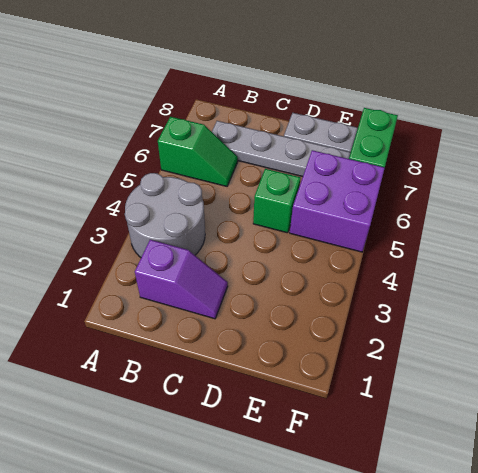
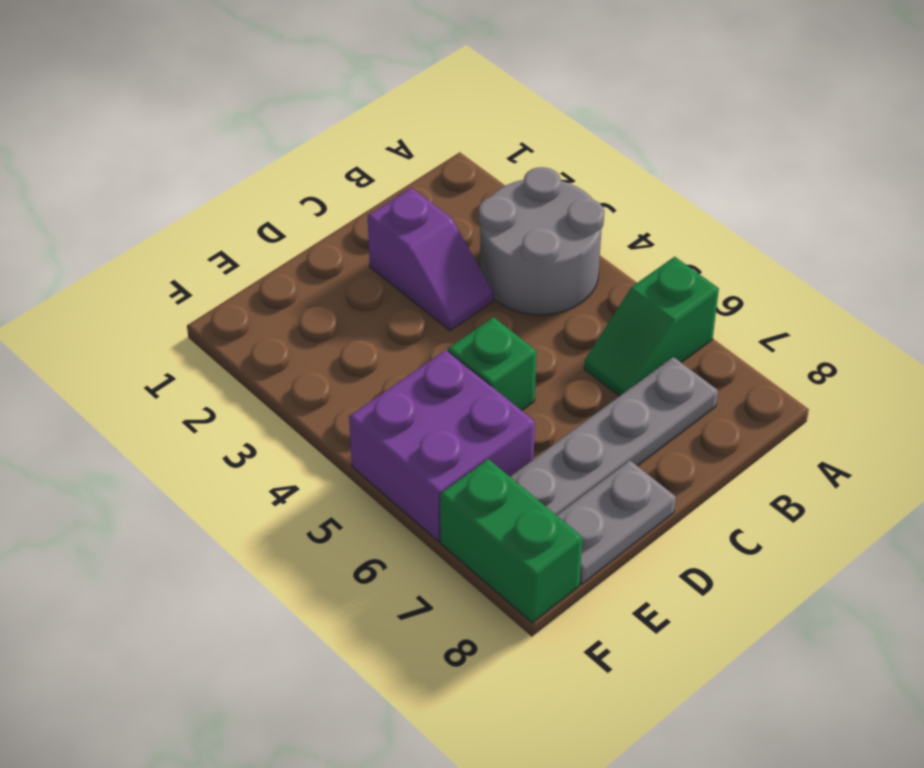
purple 1x2 slope [135,240,228,319] -> purple 1x2 slope turned to [368,188,493,331]

